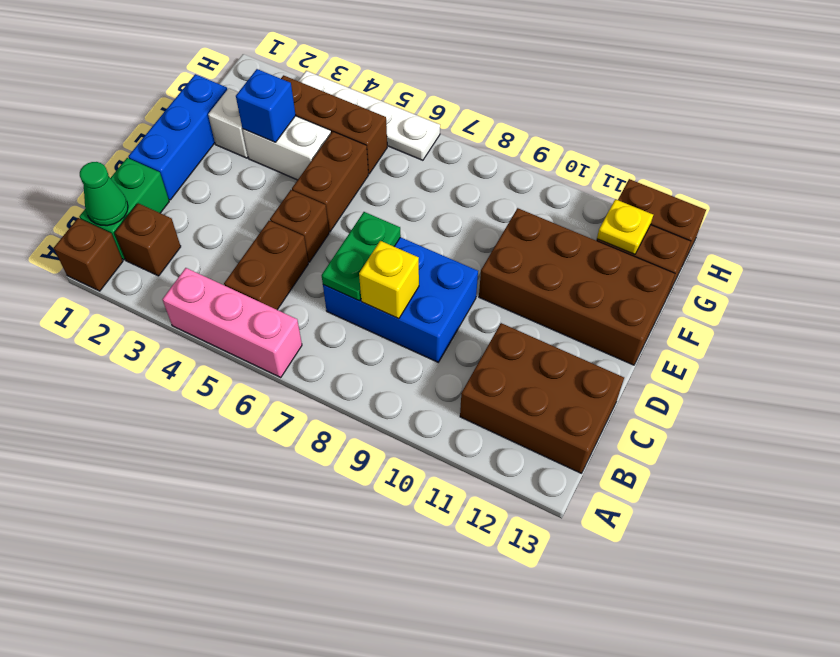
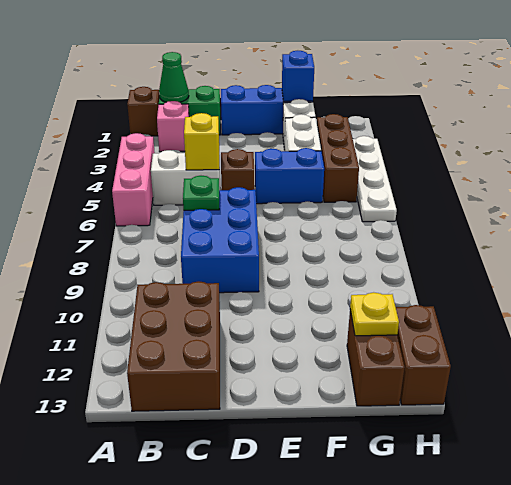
brown 1x1 brick [115,203,181,276] -> pink 1x1 brick [157,101,189,152]
brown 1x2 brick [224,221,308,310] -> white 1x2 brick [151,150,220,205]
green 1x2 plate [322,212,401,301] -> green 1x1 plate [183,176,219,210]
yellow 1x1 brick [359,241,419,319] -> yellow 1x1 brick moved to [184,113,219,170]
brown 1x2 brick [292,131,368,232] -> blue 1x2 brick [255,148,324,204]
brown 2x4 brick [479,208,675,365] -> none
blue 1x1 brick [236,69,296,142] -> blue 1x1 brick moved to [282,51,314,102]

